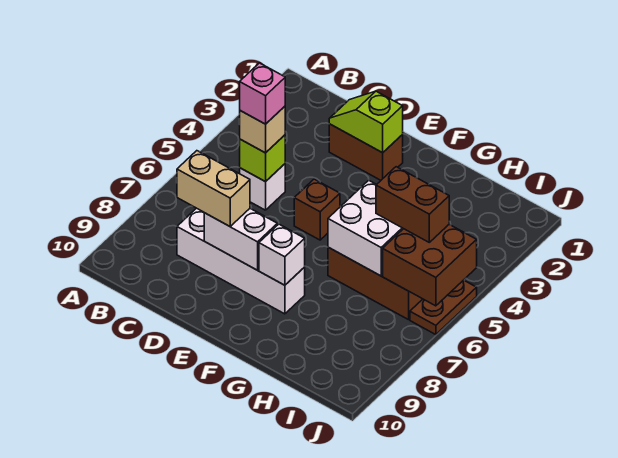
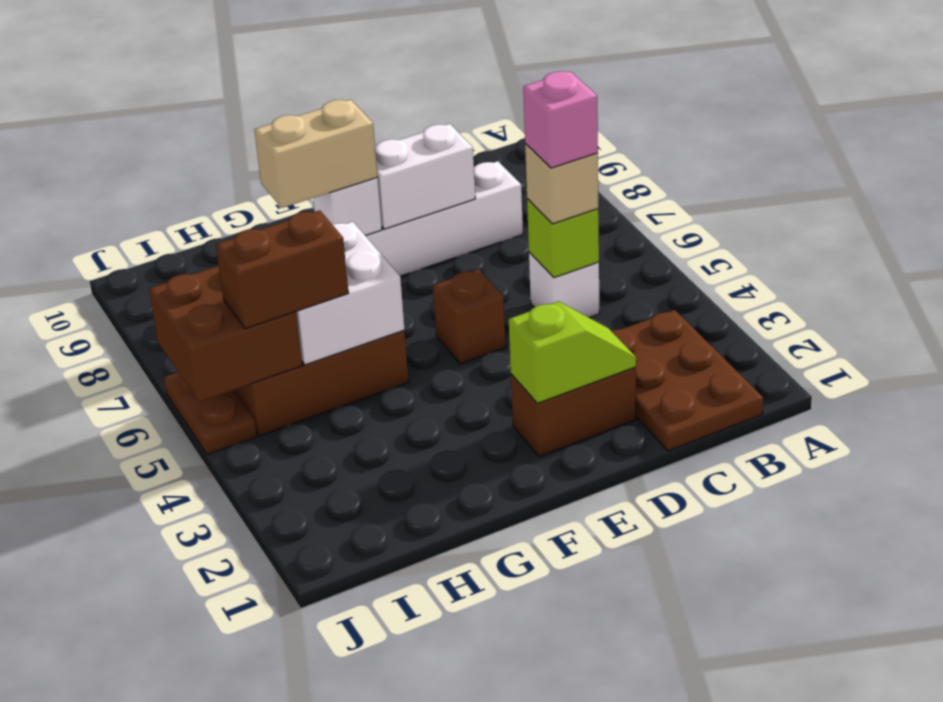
none -> brown 2x3 plate [611,310,763,451]
tan 1x2 brick [177,151,250,226] -> tan 1x2 brick moved to [255,100,378,208]

